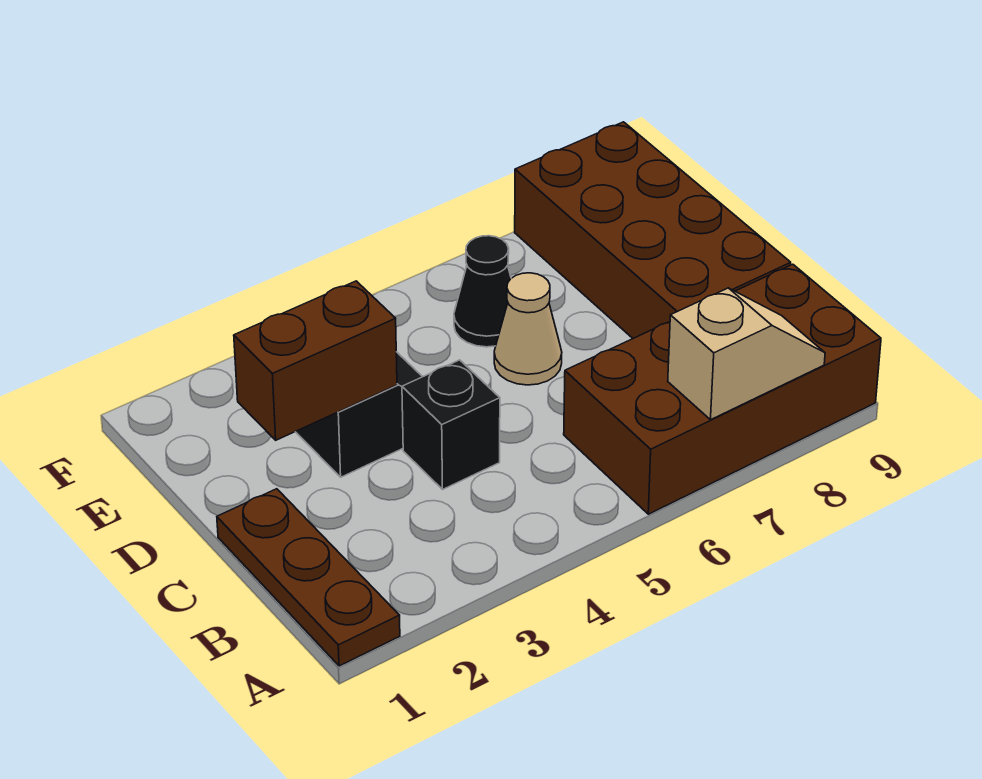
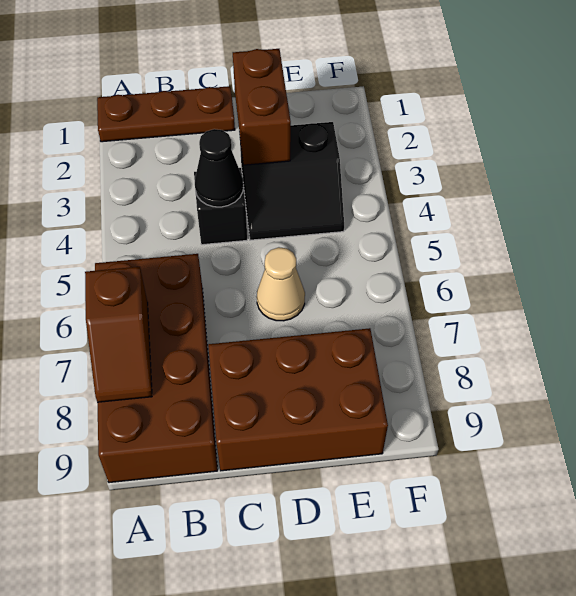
tan 1x2 slope [668,288,825,420] -> brown 1x2 slope [85,267,152,402]
brown 2x4 brick [515,122,791,338] -> brown 2x3 brick [208,328,388,471]
black 1x1 cone [454,236,511,347] -> black 1x1 cone moved to [195,129,243,207]

